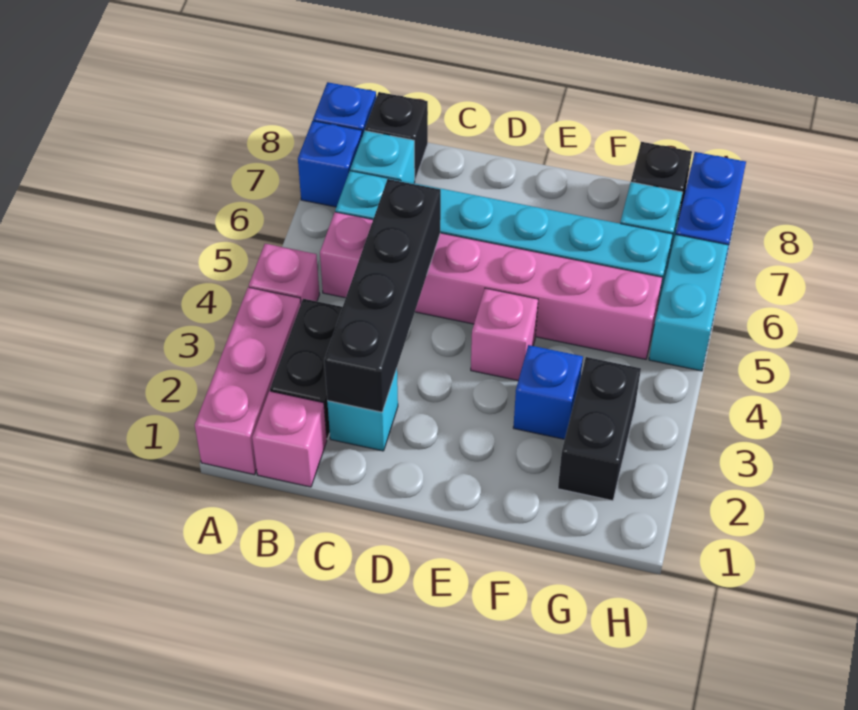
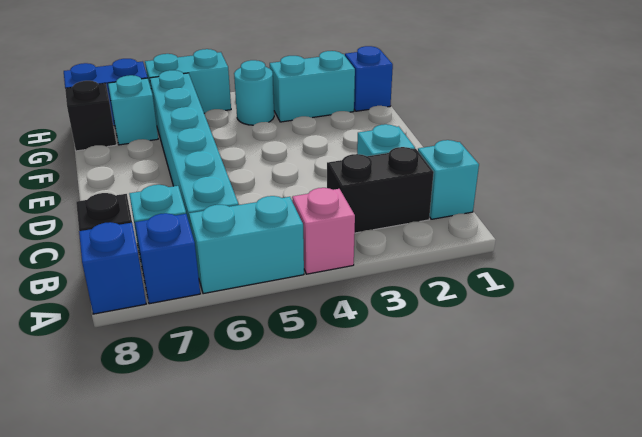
pink 1x3 brick [195,287,301,475] -> none
none -> cyan 1x2 brick [189,196,304,294]
pink 1x1 brick [252,391,327,487] -> cyan 1x1 brick [418,140,479,219]
pink 1x6 brick [320,212,662,359] -> none
black 1x4 brick [324,179,441,412] -> none
pink 1x1 brick [471,288,538,380] -> none
blue 1x1 brick [513,345,583,439] -> blue 1x1 brick moved to [345,46,393,111]
black 1x2 brick [558,357,641,501] -> cyan 1x2 brick [270,51,355,122]
none -> cyan 1x1 round brick [234,60,274,125]

